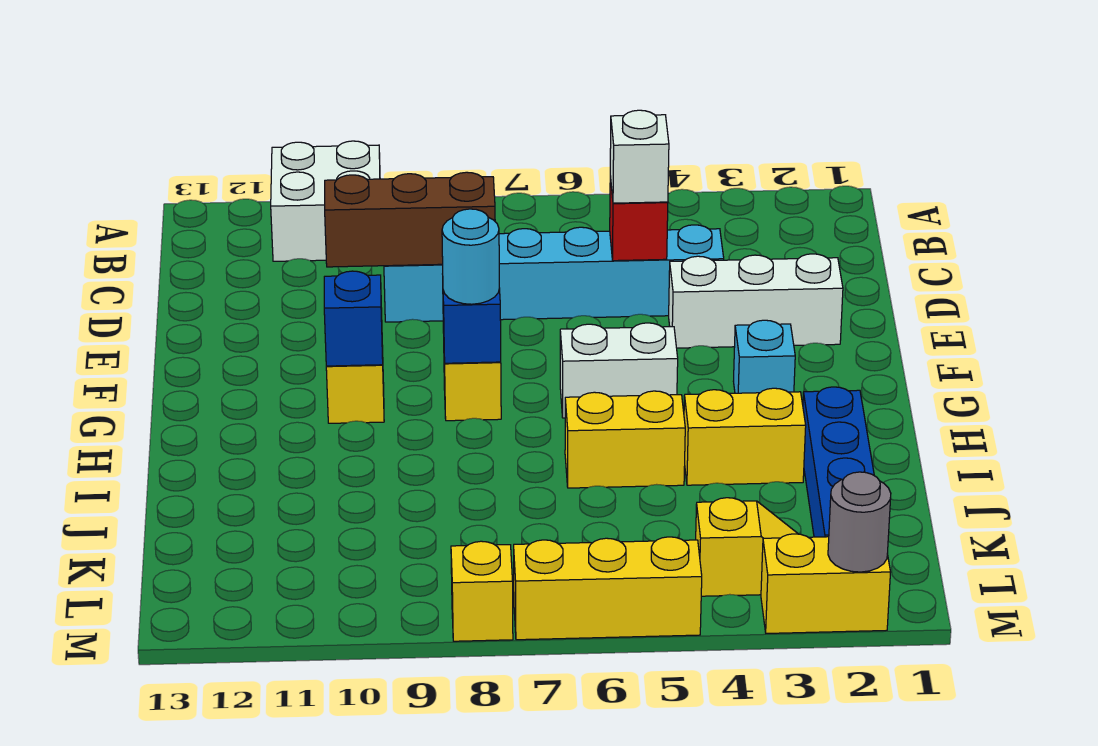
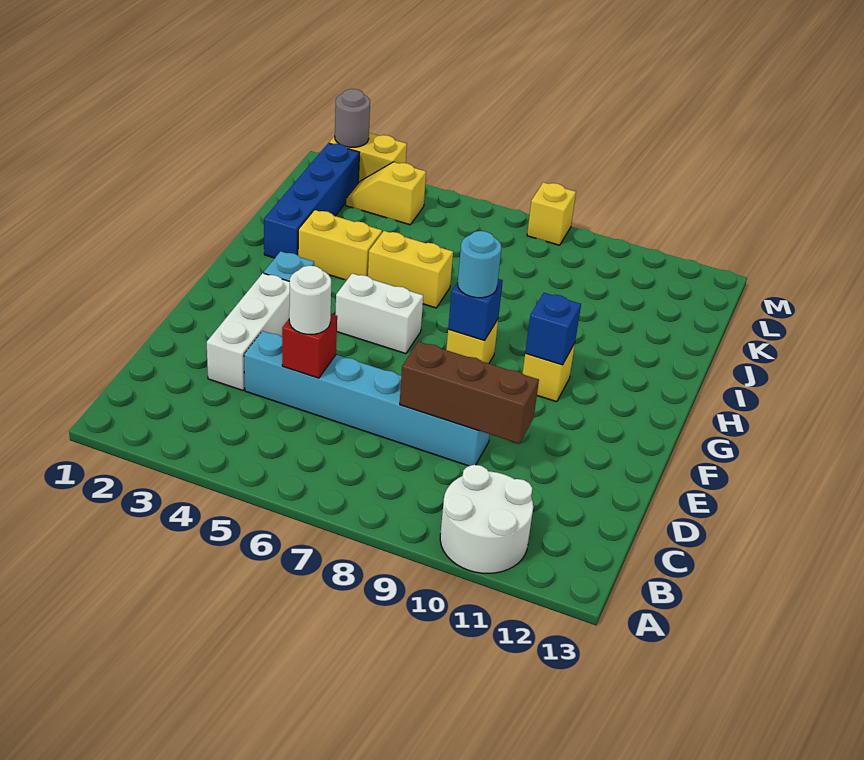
white 2x2 brick [271,141,380,261] -> white 2x2 round brick [440,465,533,573]
white 1x1 brick [610,110,669,203] -> white 1x1 round brick [289,266,331,334]
white 1x3 brick [669,254,843,348] -> white 1x3 brick turned to [207,273,290,390]
yellow 1x3 brick [514,537,702,640] -> none

